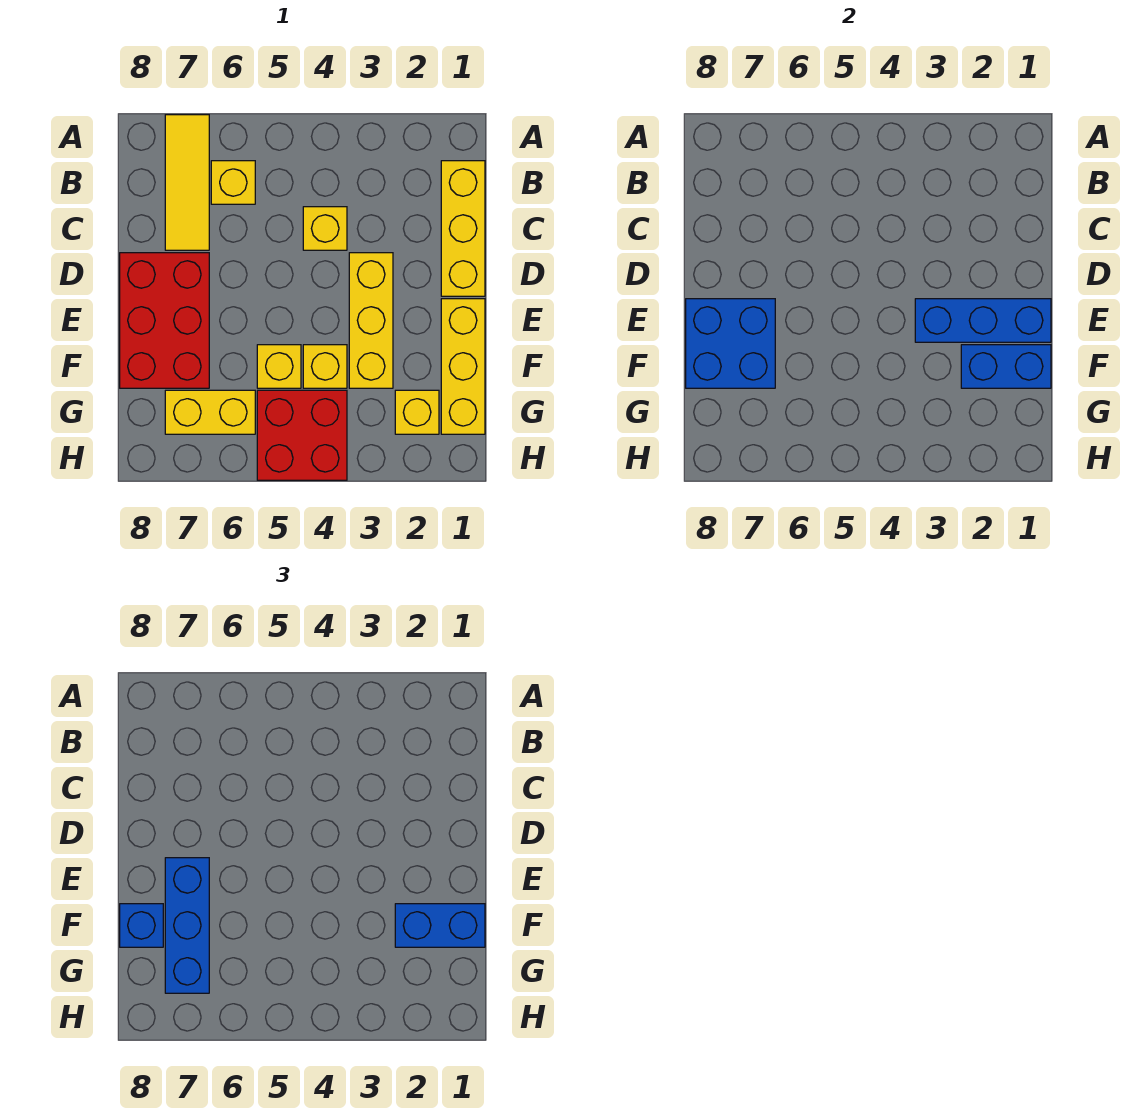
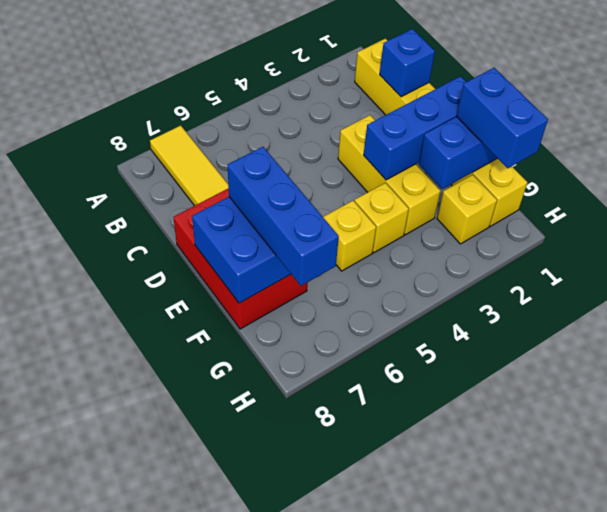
yellow 1x1 brick [211,161,255,204] -> none
yellow 1x1 brick [303,207,347,250] -> none
blue 1x2 brick [395,904,485,947] -> blue 1x2 brick turned to [456,68,548,168]
blue 1x1 brick [120,904,163,947] -> blue 1x1 brick moved to [380,29,435,97]
red 2x2 brick [257,390,347,480] -> none
yellow 1x2 brick [165,390,255,434] -> none

